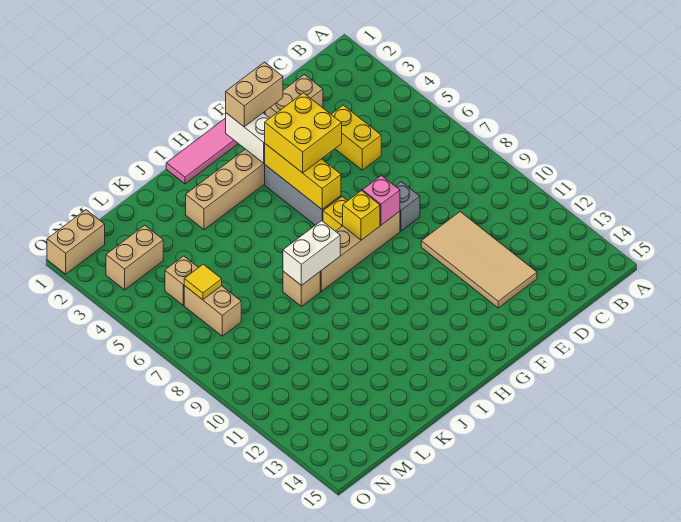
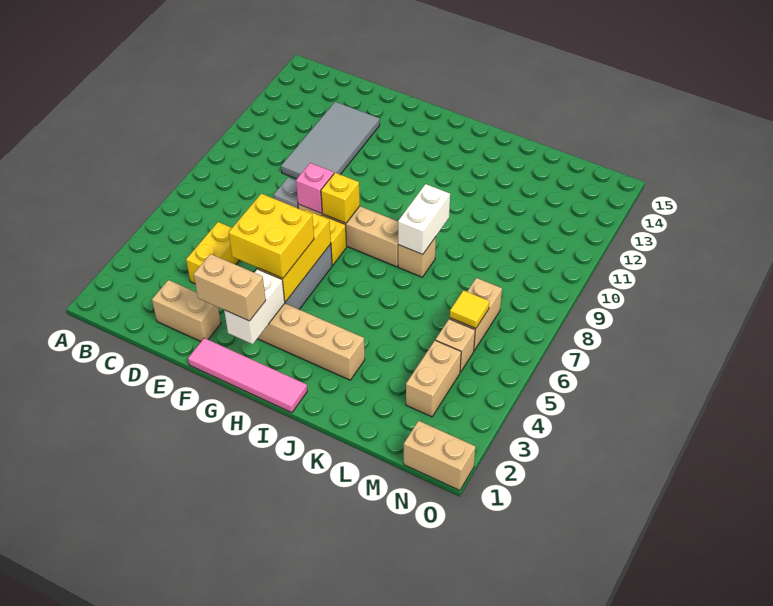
tan 2x4 tile [421,212,537,308] -> grey 2x4 tile [281,102,380,179]
white 1x2 brick [283,221,340,285] -> white 1x2 brick turned to [398,184,450,255]
tan 1x2 brick [106,225,163,290] -> tan 1x2 brick turned to [406,340,461,417]

